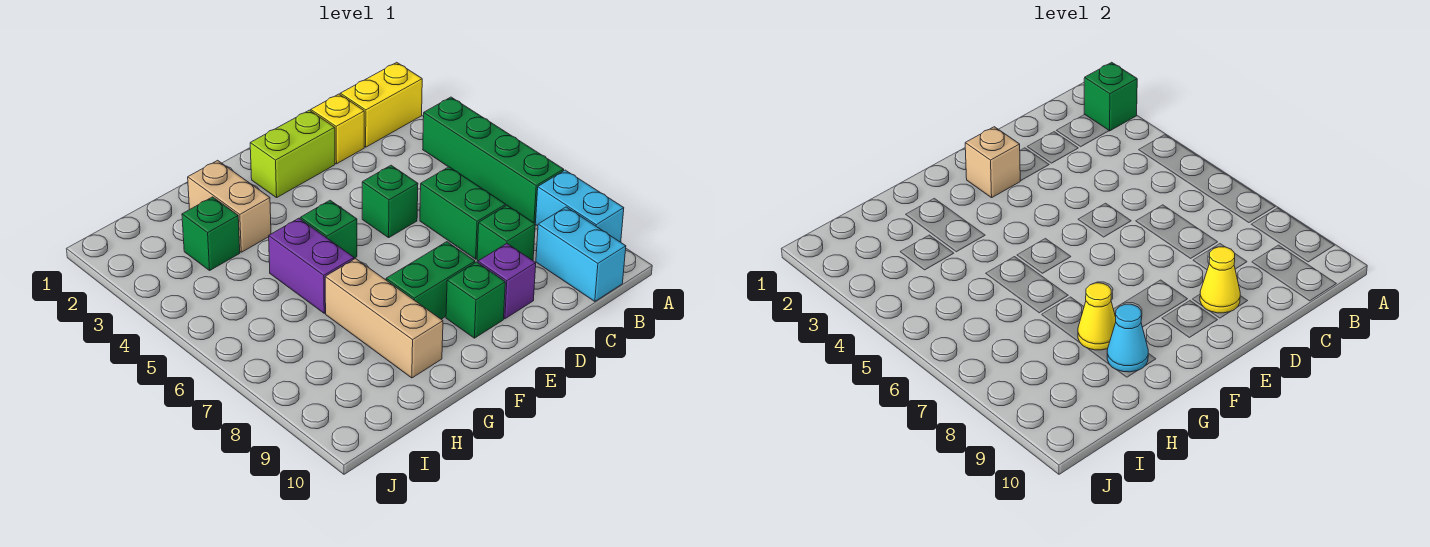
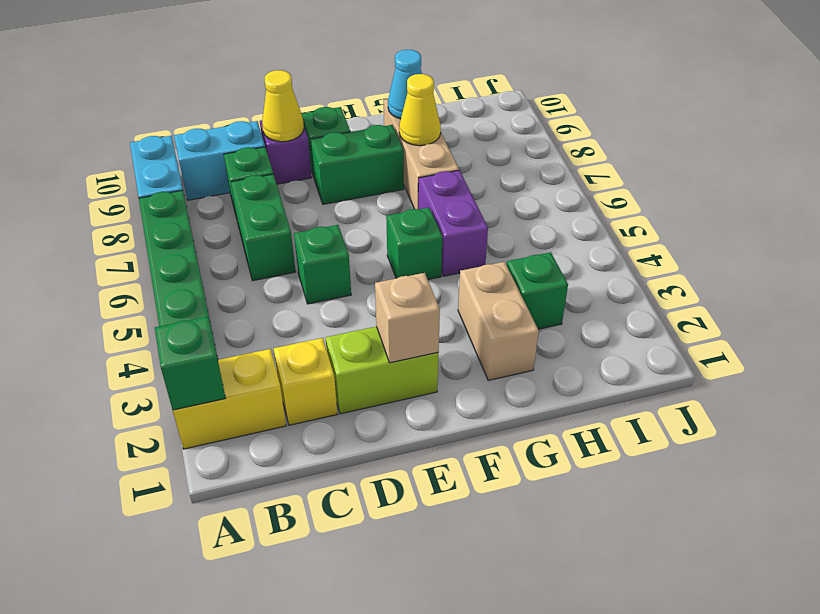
cyan 1x2 brick [536,207,626,301] -> cyan 1x2 brick turned to [174,121,265,200]

